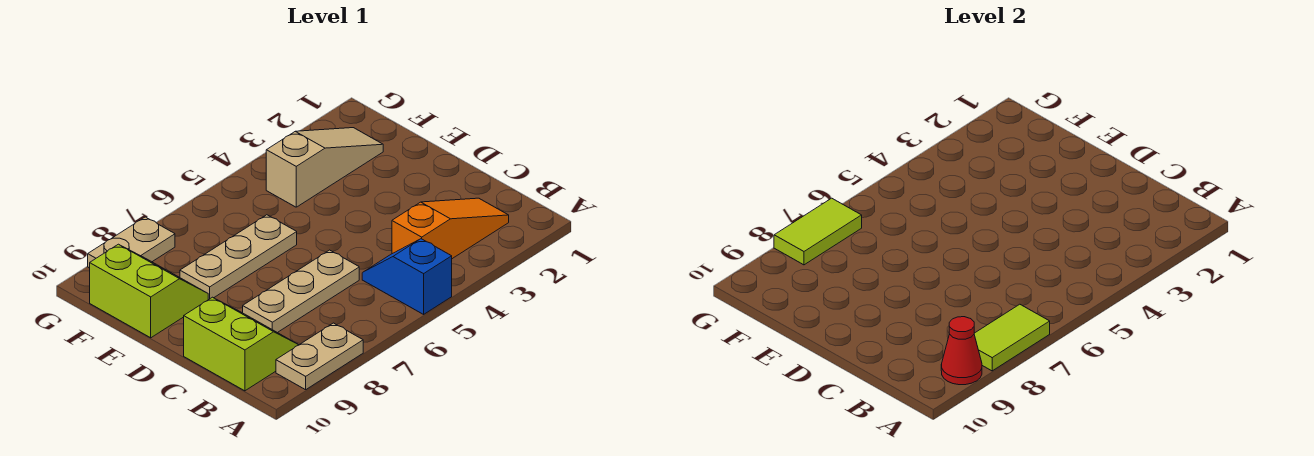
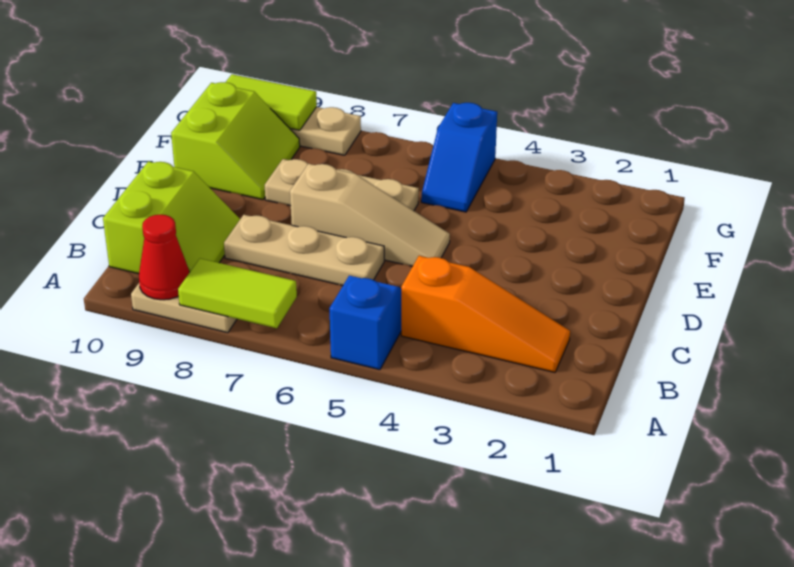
tan 1x3 slope [266,128,383,207] -> tan 1x3 slope moved to [290,164,450,266]
none -> blue 1x2 slope [421,103,497,212]
lime 1x2 tile [774,198,862,265] -> lime 1x2 tile moved to [226,74,317,130]

